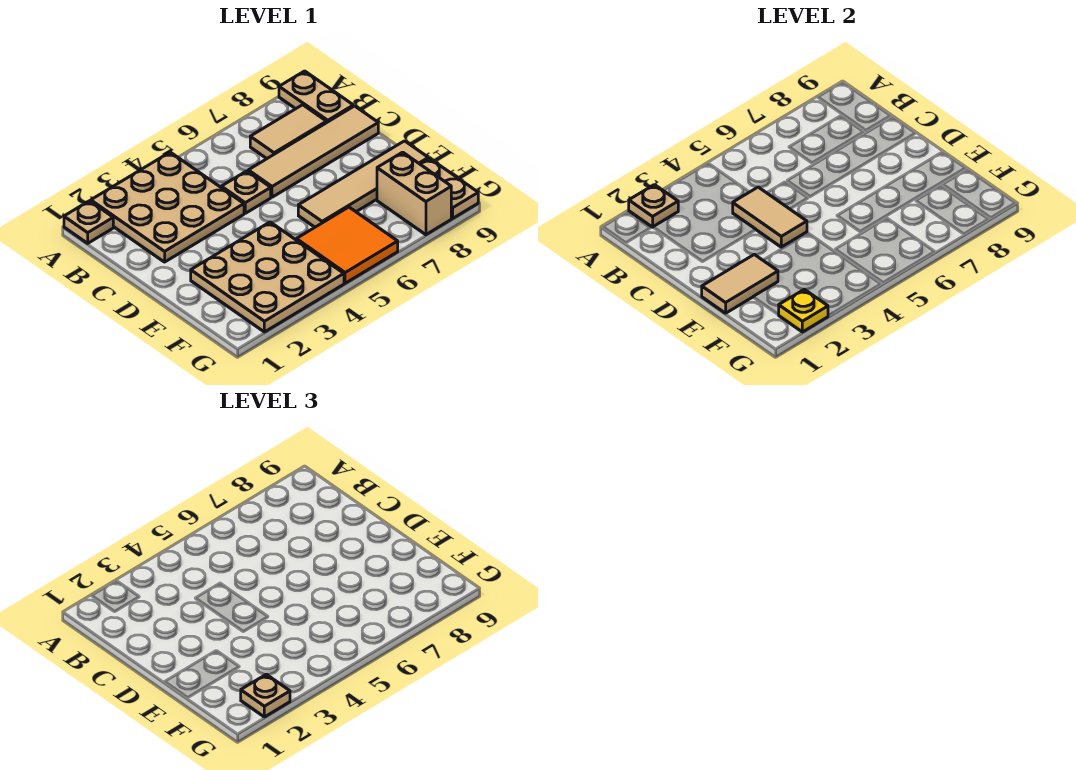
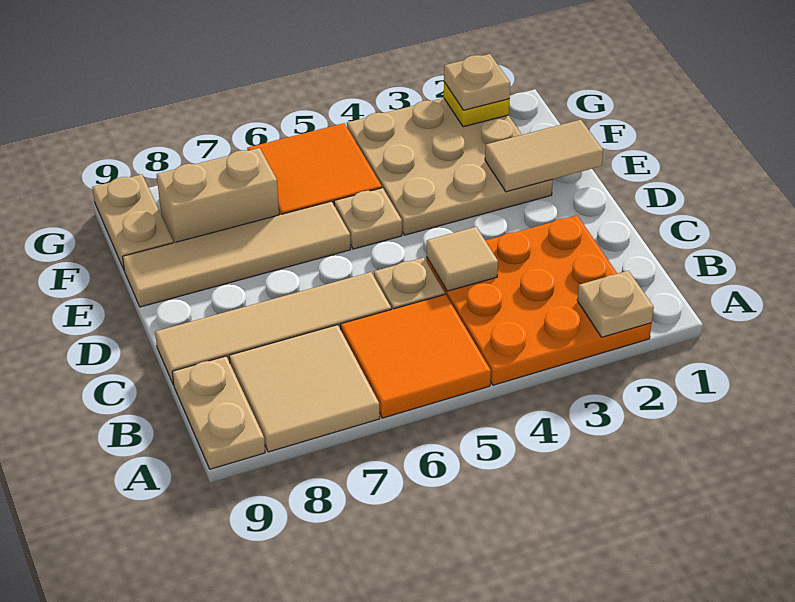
tan 1x1 plate [64,201,113,243] -> tan 1x1 plate moved to [334,188,402,249]
tan 3x3 plate [91,152,244,262] -> orange 3x3 plate [426,215,652,385]
none -> orange 2x2 tile [341,294,491,418]
tan 1x2 tile [250,105,327,158] -> tan 2x2 tile [229,325,380,452]
tan 1x2 tile [733,187,807,247] -> tan 1x1 tile [426,227,498,291]
tan 1x2 brick [377,152,451,235] -> tan 1x2 brick turned to [157,148,279,243]

